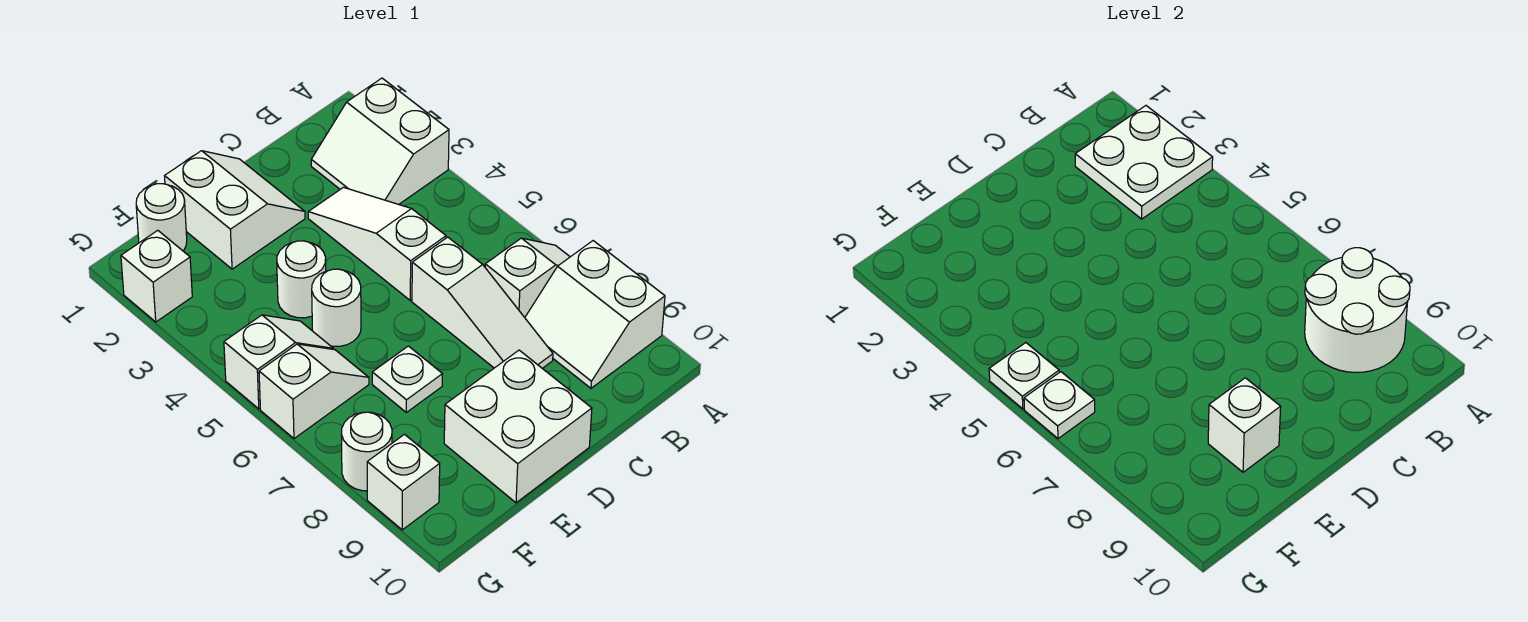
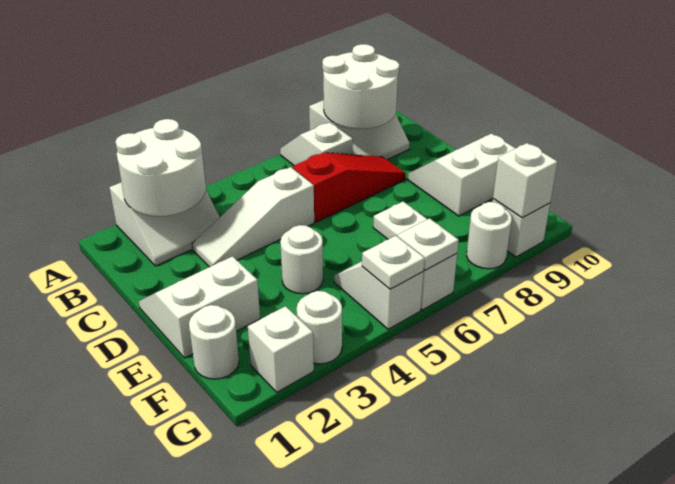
white 2x2 plate [1075,106,1213,219] -> white 2x2 round brick [115,119,206,216]
white 1x3 slope [412,237,553,368] -> red 1x3 slope [292,153,406,222]
white 2x2 brick [444,350,592,503] -> white 2x2 slope [408,134,515,216]
white 1x1 round brick [312,269,361,346] -> white 1x1 round brick moved to [296,291,342,364]
white 1x1 brick [1208,378,1281,472] -> white 1x1 brick moved to [493,143,557,218]

